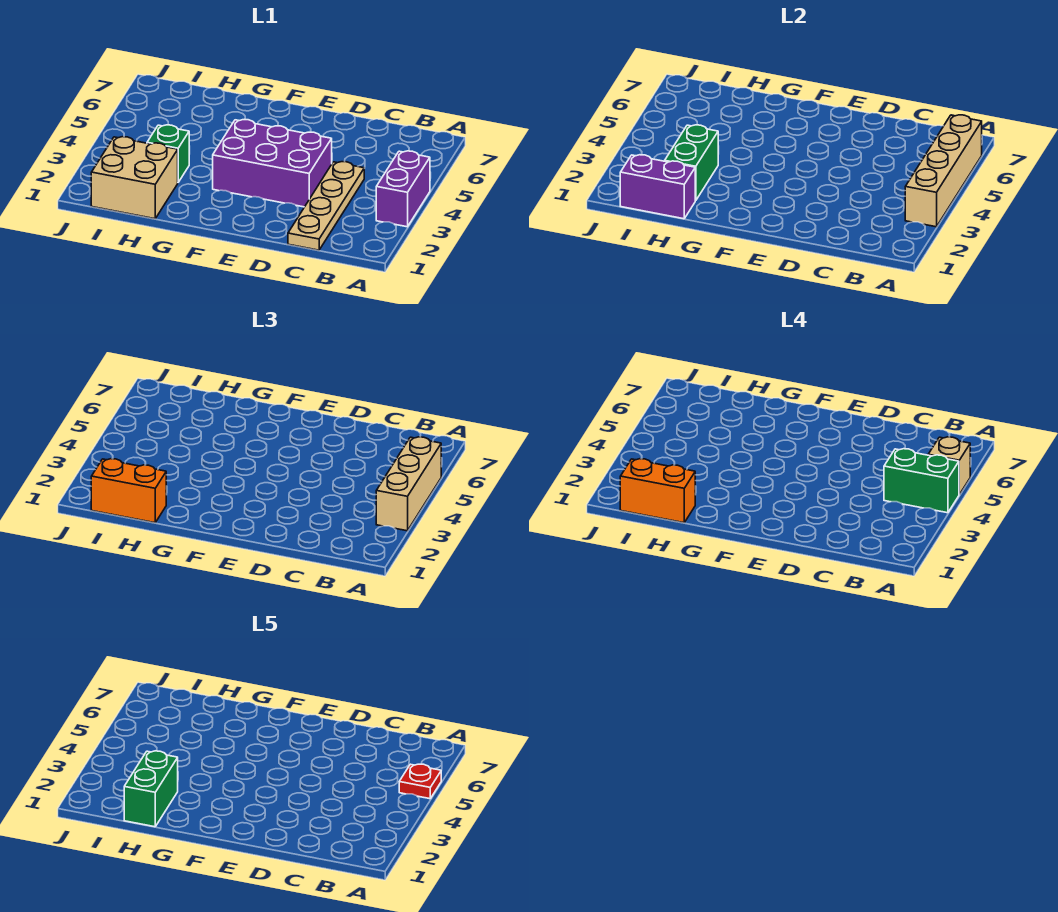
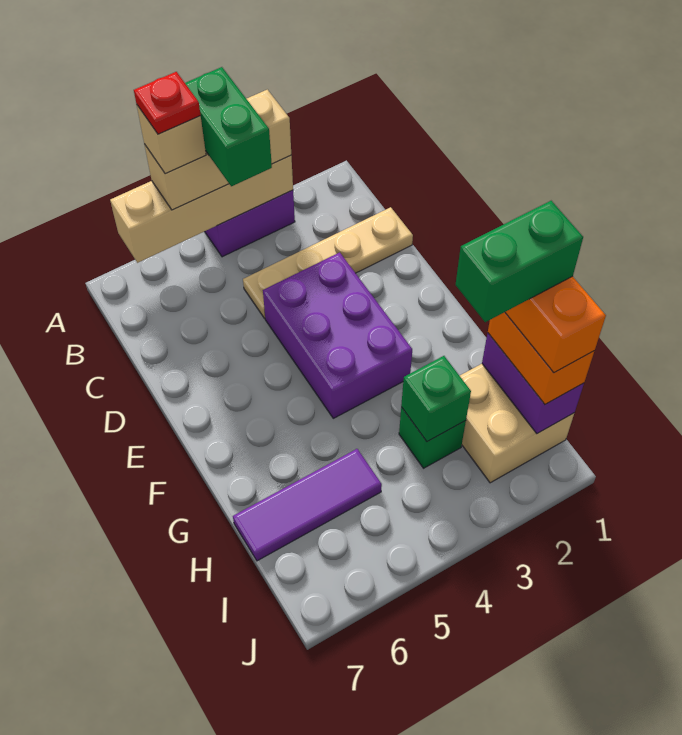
green 1x2 brick [665,125,718,201] -> green 1x1 brick [401,356,471,442]
none -> purple 1x3 tile [233,449,382,561]

